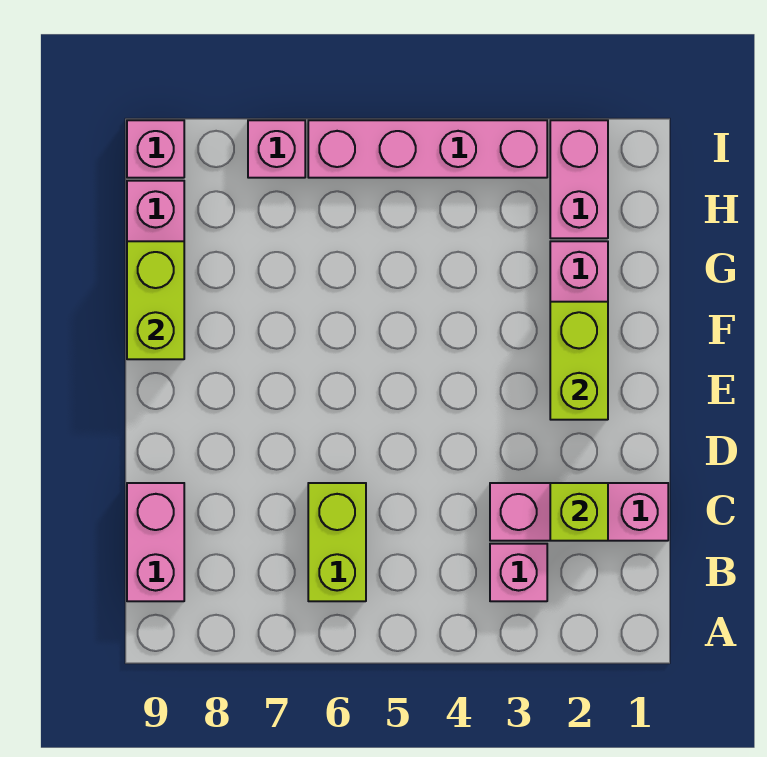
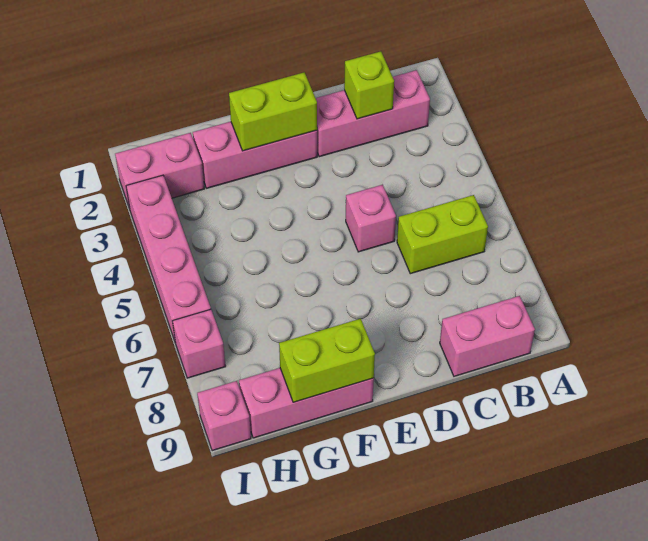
pink 1x1 brick [490,544,547,601] -> pink 1x1 brick moved to [346,184,396,252]
pink 1x3 brick [490,483,668,541] -> pink 1x3 brick turned to [316,70,430,157]

